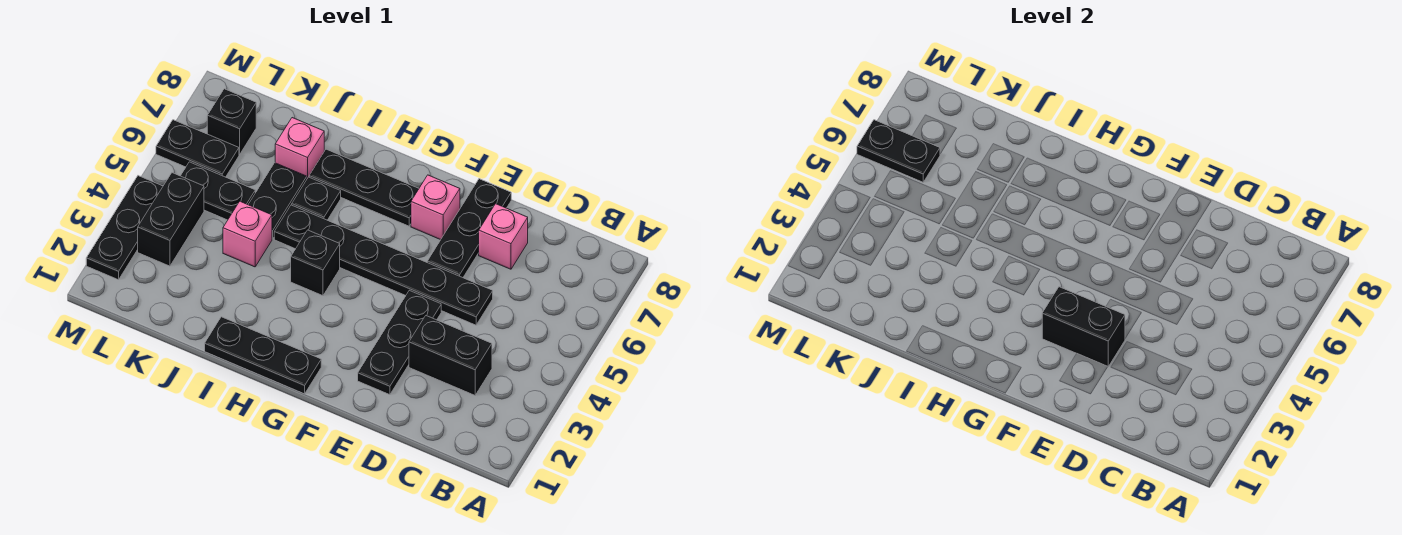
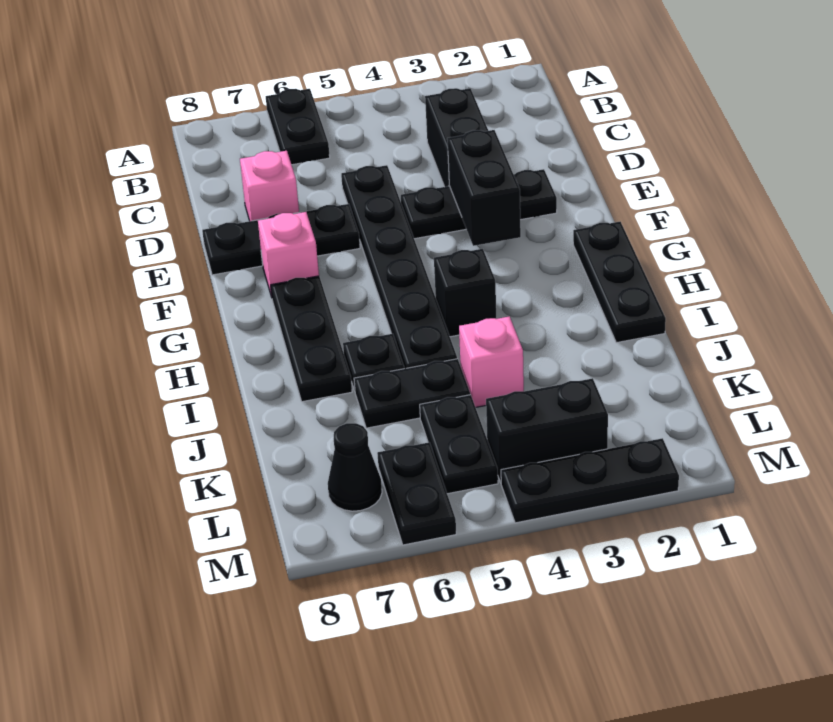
pink 1x1 brick [275,118,324,178] -> none
black 1x2 plate [857,120,940,182] -> black 1x2 plate moved to [266,89,330,165]
black 1x1 brick [207,89,256,154] -> black 1x1 cone [328,423,382,511]

